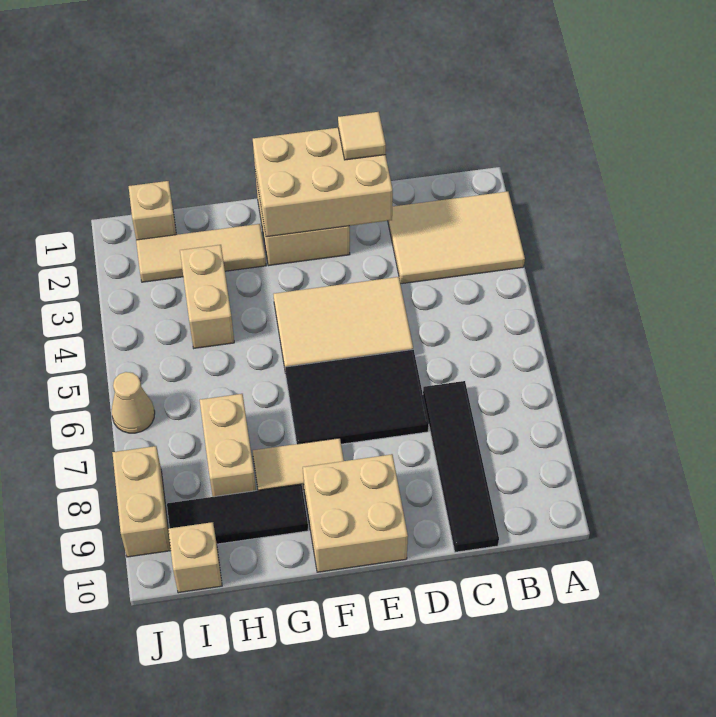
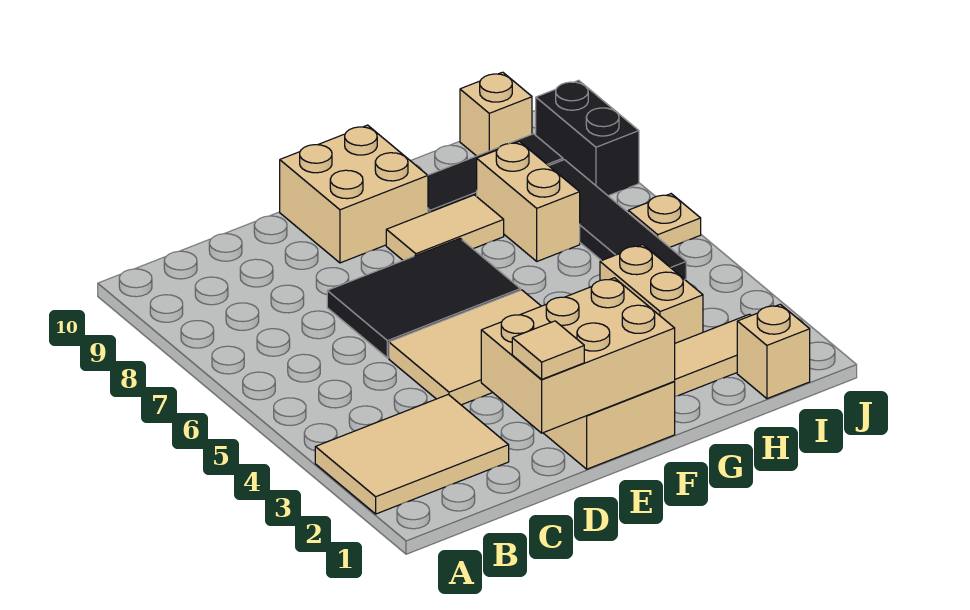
black 1x4 tile [423,381,499,552] -> black 1x4 tile moved to [549,160,686,279]
tan 1x1 cone [112,372,155,433] -> tan 1x1 plate [628,194,701,247]
tan 1x2 brick [112,446,171,557] -> black 1x2 brick [536,80,639,196]

